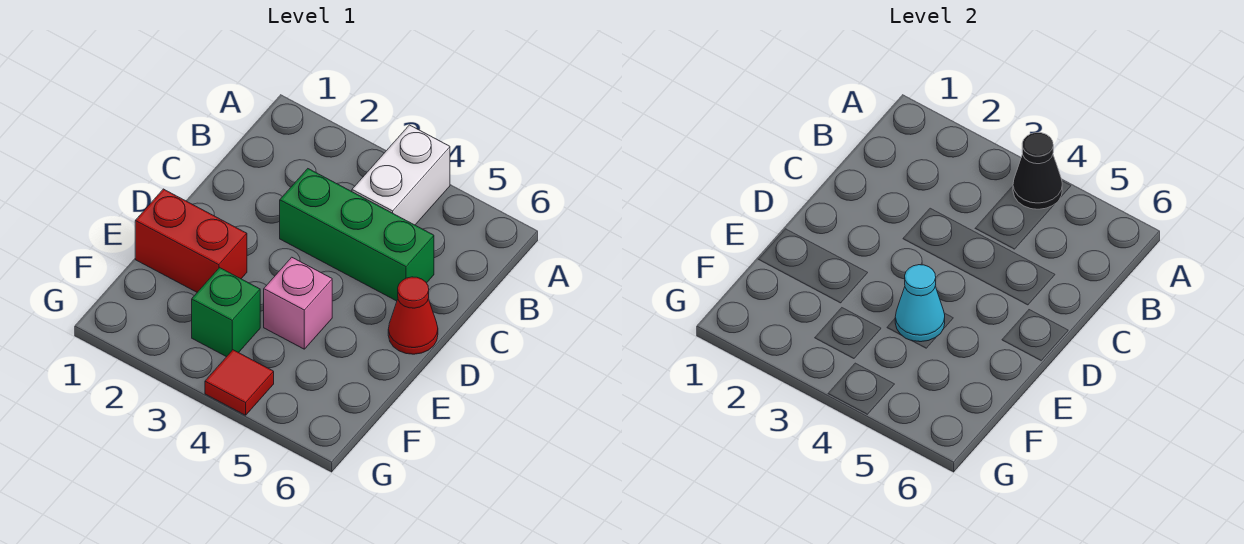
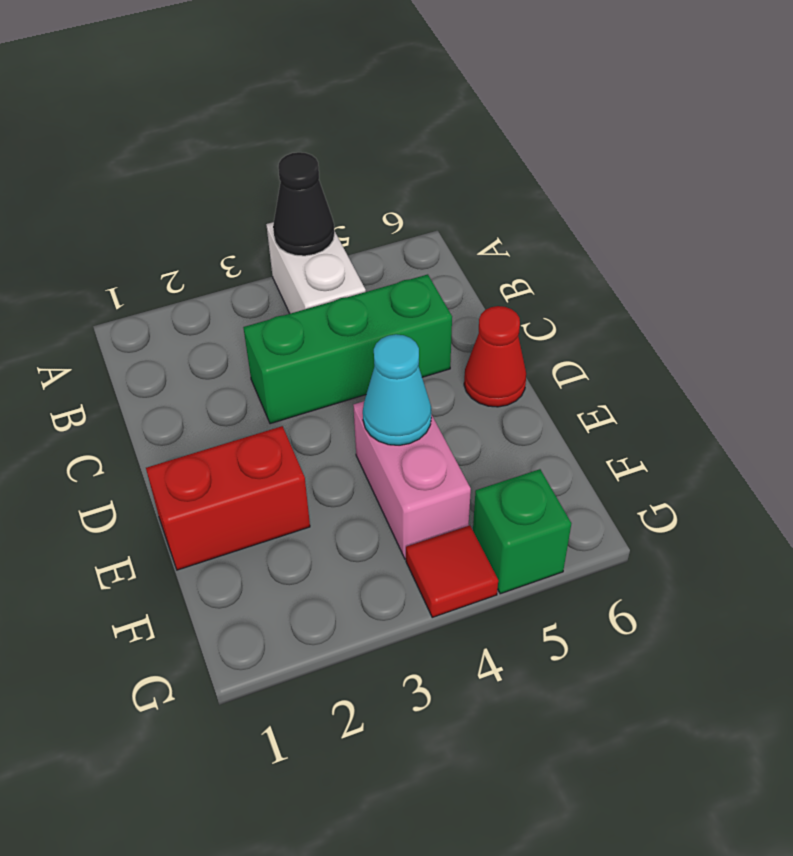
pink 1x1 brick [264,257,332,349] -> pink 1x2 brick [353,401,471,559]
green 1x1 brick [192,268,260,357] -> green 1x1 brick moved to [473,469,571,594]

